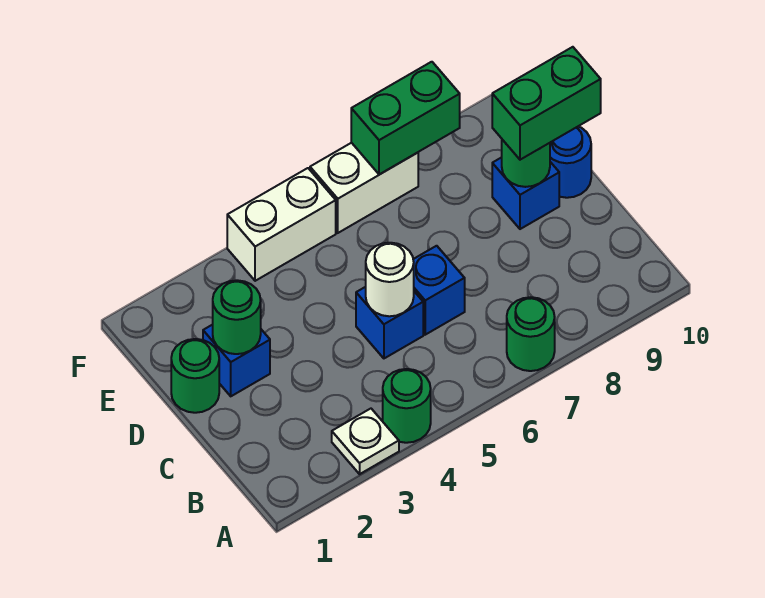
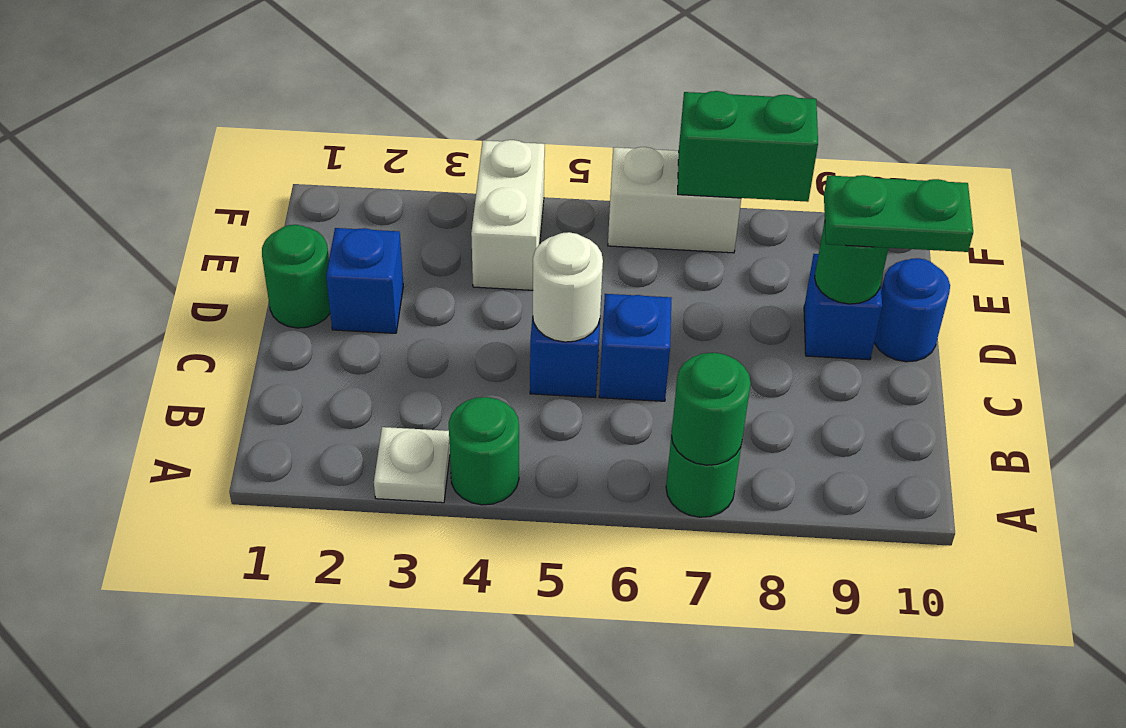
green 1x1 round brick [213,280,261,354] -> green 1x1 round brick moved to [671,353,751,465]
green 1x2 brick [492,47,601,160] -> green 1x2 plate [824,175,973,252]
white 1x2 brick [227,168,336,281] -> white 1x2 brick turned to [471,140,545,290]

